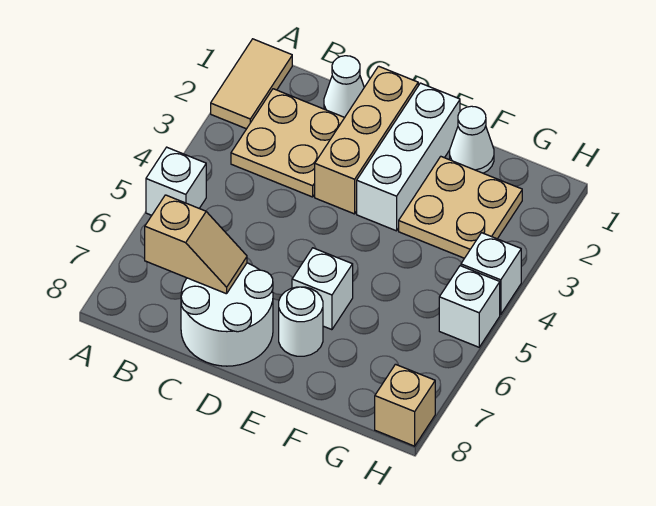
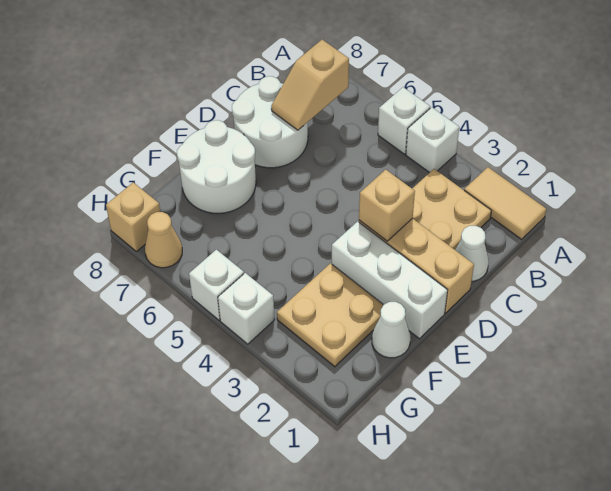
none -> tan 1x1 brick [359,170,415,241]
white 1x1 brick [292,248,353,330] -> white 1x1 brick moved to [406,107,459,173]
white 1x1 round brick [279,287,323,356] -> white 2x2 round brick [177,120,256,213]
none -> tan 1x1 cone [145,212,182,268]

